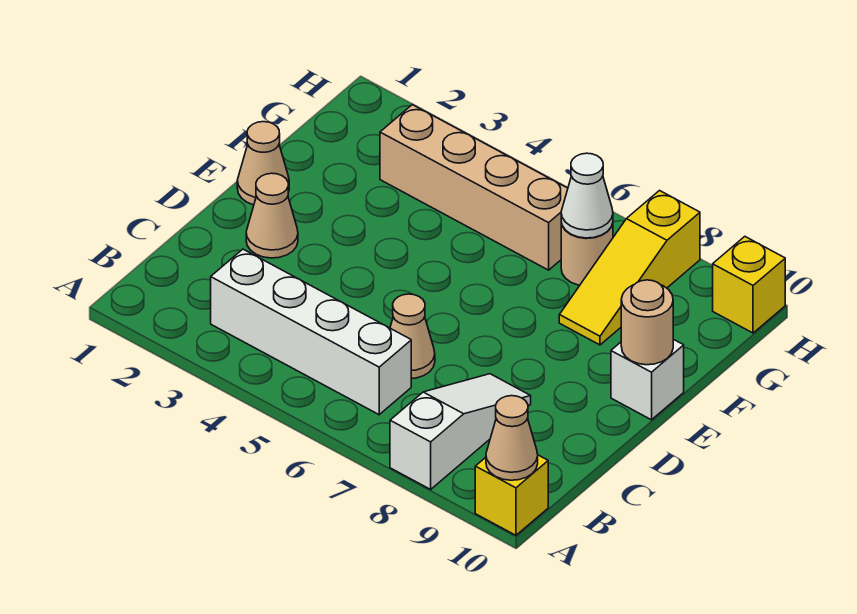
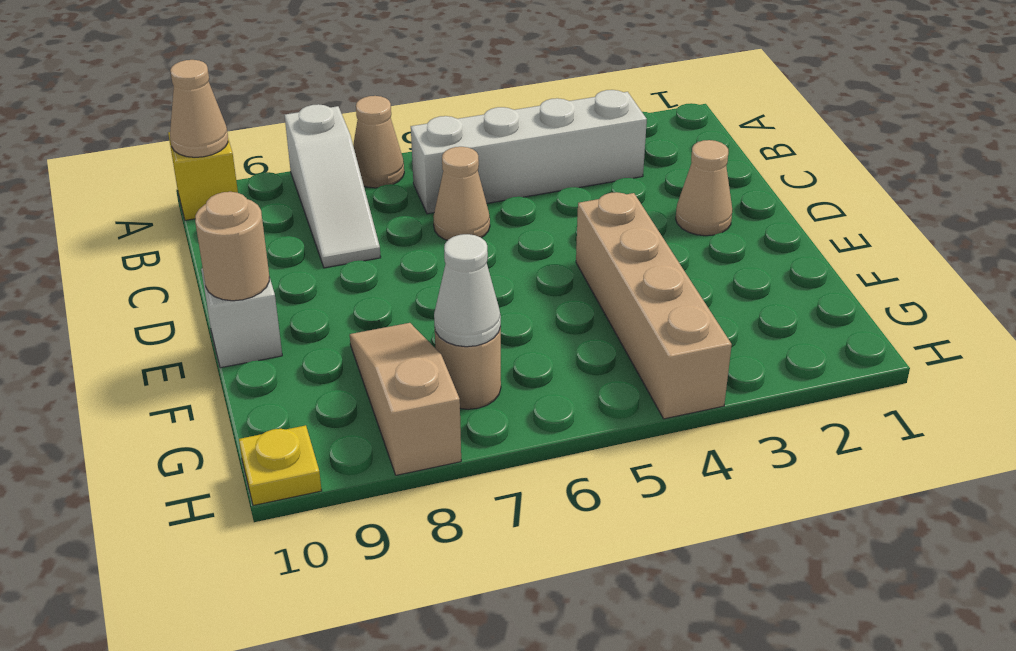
tan 1x1 cone [237,122,289,205] -> tan 1x1 cone moved to [353,96,404,188]
yellow 1x3 slope [559,191,700,345] -> tan 1x3 slope [350,323,461,475]
tan 1x4 brick [380,105,568,270] -> tan 1x4 brick turned to [576,192,732,419]
yellow 1x1 brick [713,237,785,333] -> yellow 1x1 plate [239,425,322,506]

